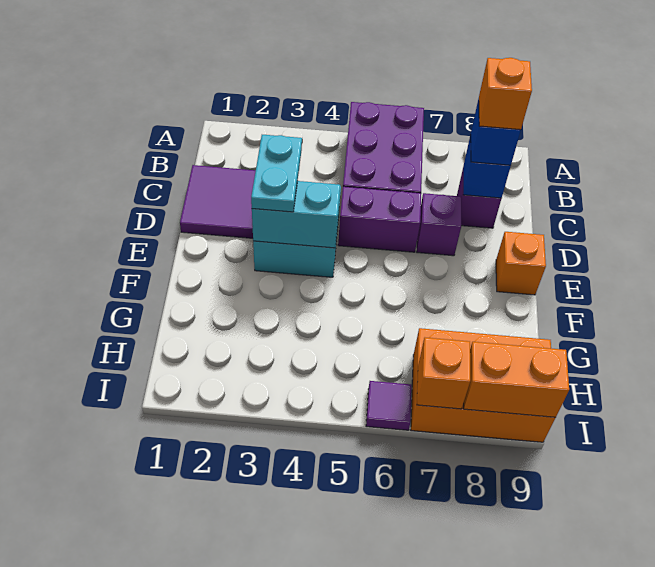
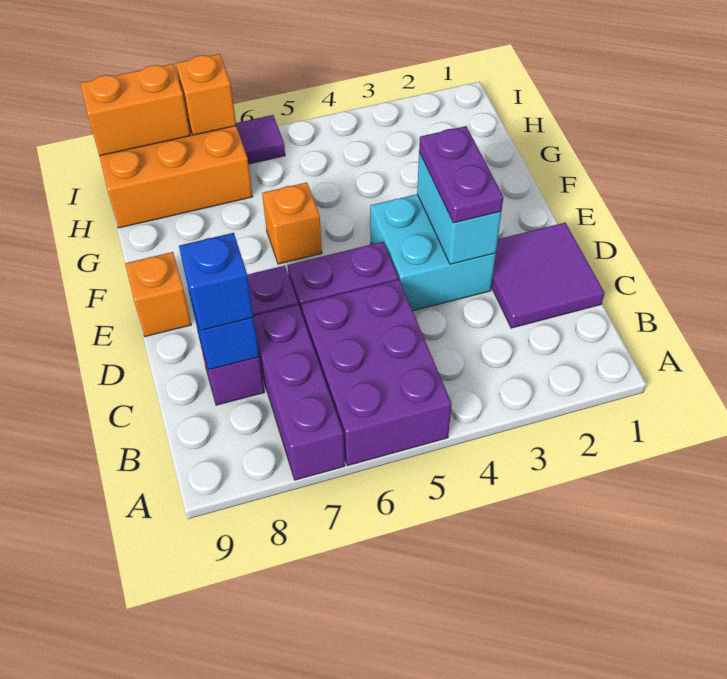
none -> purple 1x3 brick [254,305,345,480]
orange 1x1 brick [479,58,532,130] -> orange 1x1 brick moved to [262,182,322,264]
cyan 1x2 plate [251,135,302,212] -> purple 1x2 plate [419,126,503,223]
cyan 1x2 brick [252,181,340,248] -> cyan 1x2 brick turned to [417,152,501,264]

